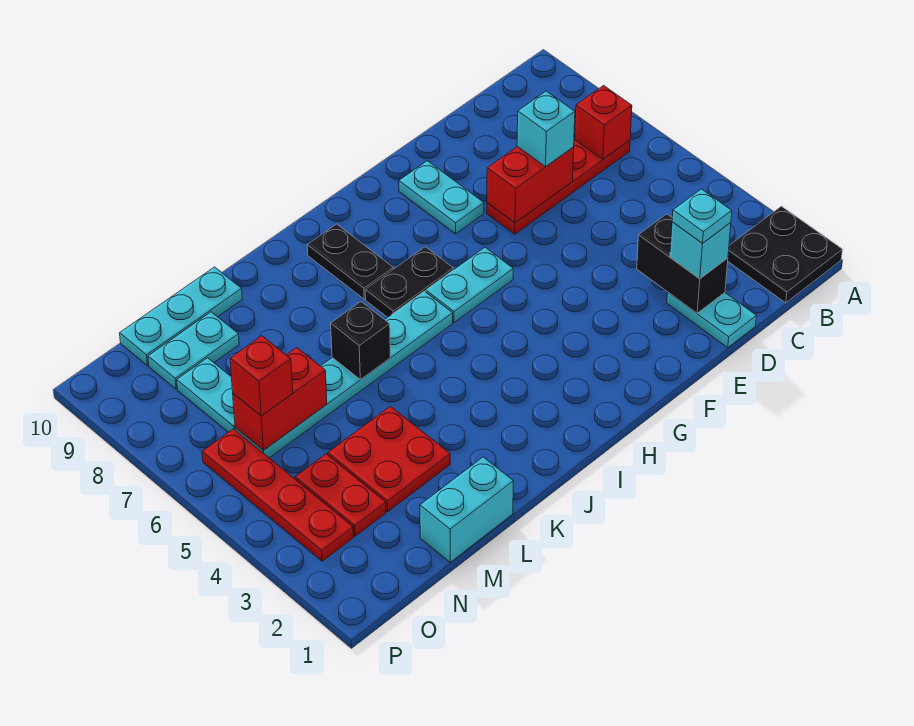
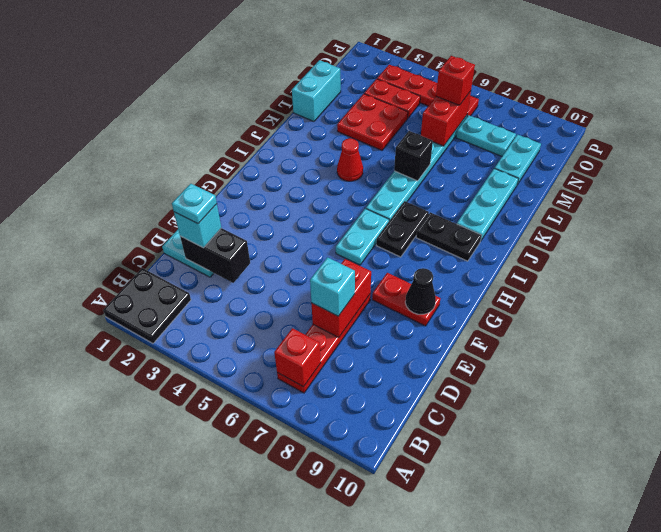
cyan 1x2 plate [399,161,484,234] -> red 1x2 plate [372,273,440,326]
none -> black 1x1 cone [405,268,436,314]
none -> red 1x1 cone [337,138,363,181]
cyan 1x3 plate [120,267,242,366] -> cyan 1x3 plate moved to [457,168,518,240]

